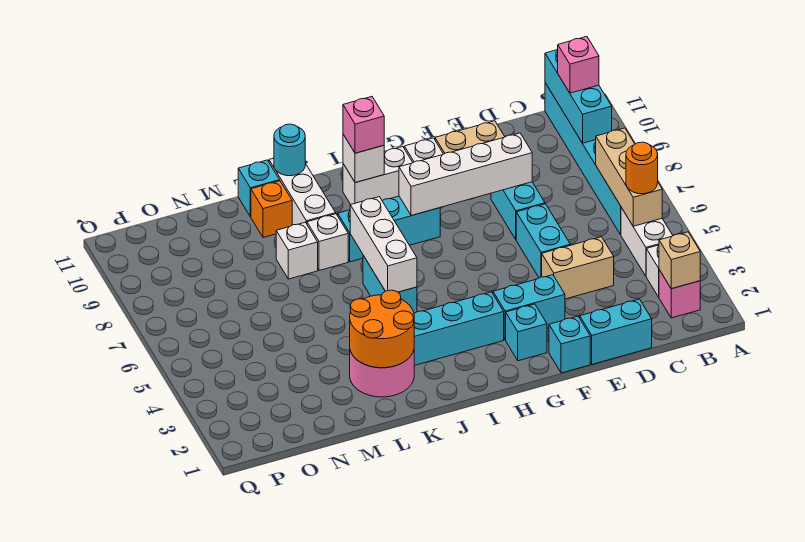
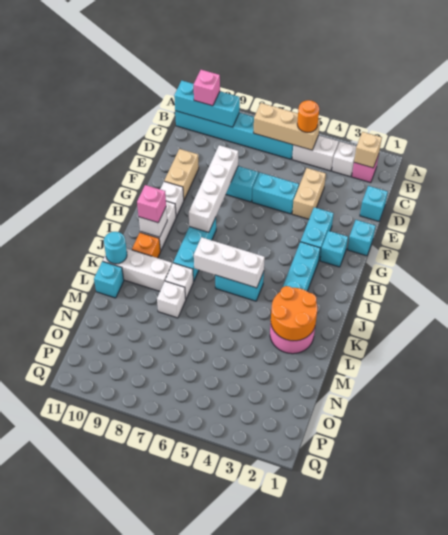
cyan 1x2 brick [580,299,652,364] -> cyan 1x1 brick [360,186,388,221]
orange 1x1 brick [251,181,292,238] -> orange 1x1 brick moved to [132,233,160,258]

